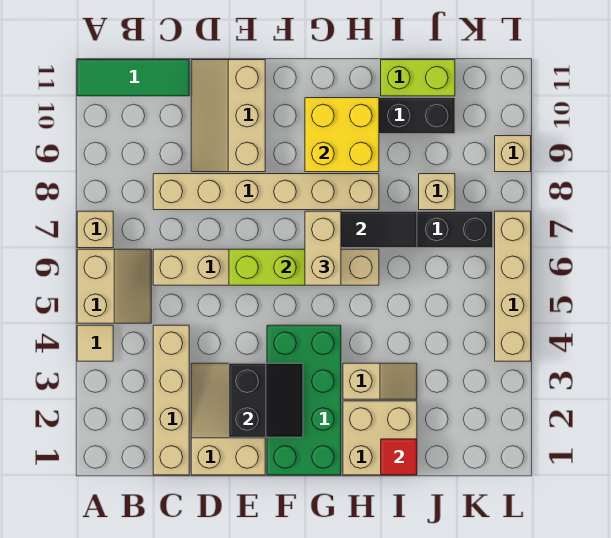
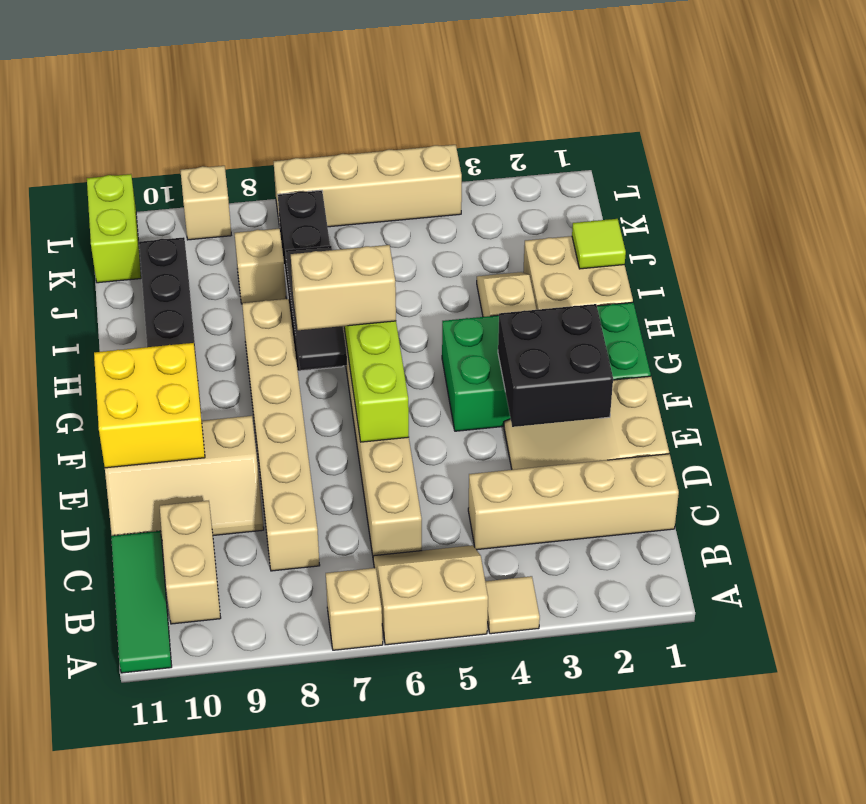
none -> tan 1x2 brick [160,501,221,624]
black 2x2 slope [229,363,303,437] -> black 2x2 brick [498,304,613,427]
yellow 2x2 brick [305,98,379,172] -> yellow 2x2 brick moved to [94,343,205,468]
red 1x1 tile [381,439,417,475] -> lime 1x1 tile [572,219,626,269]
lime 1x2 brick [381,60,455,96] -> lime 1x2 brick moved to [87,174,141,283]

